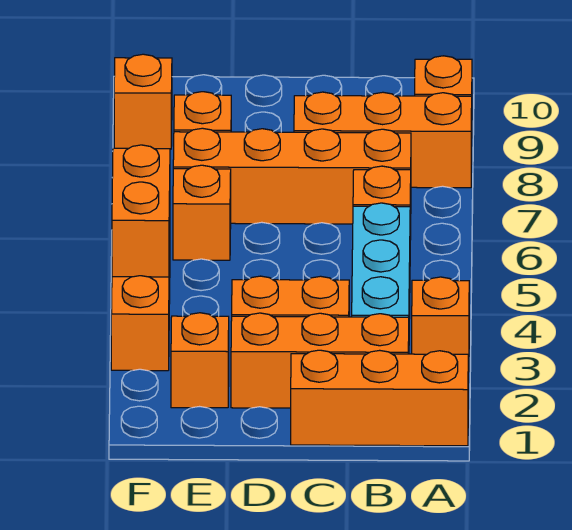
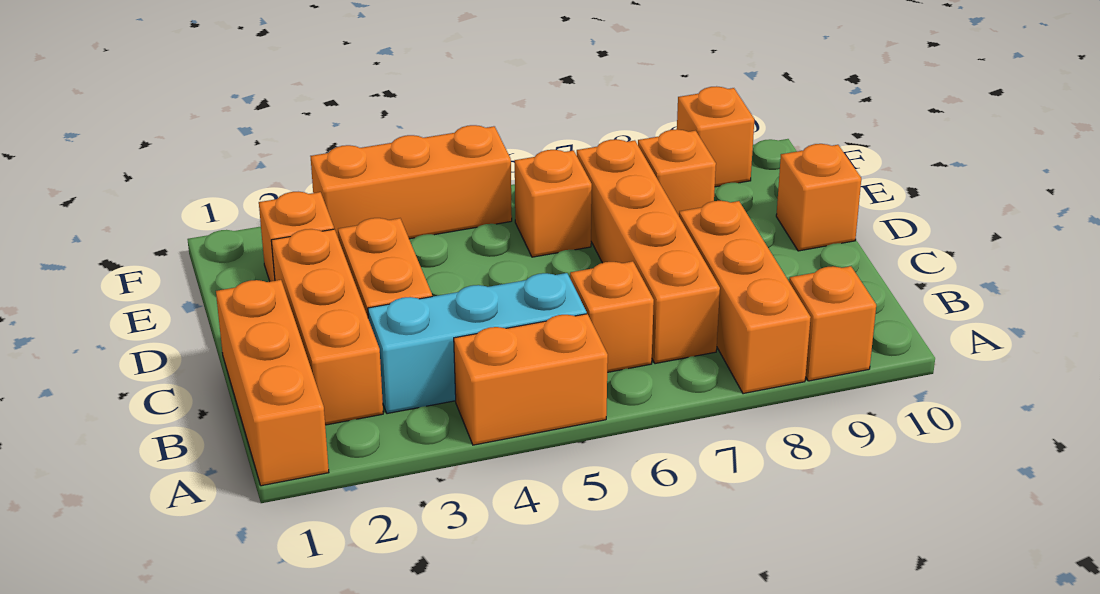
orange 1x1 brick [412,277,469,372] -> orange 1x1 brick moved to [776,144,861,251]
orange 1x2 brick [112,145,170,277] -> orange 1x2 brick moved to [454,314,608,445]

